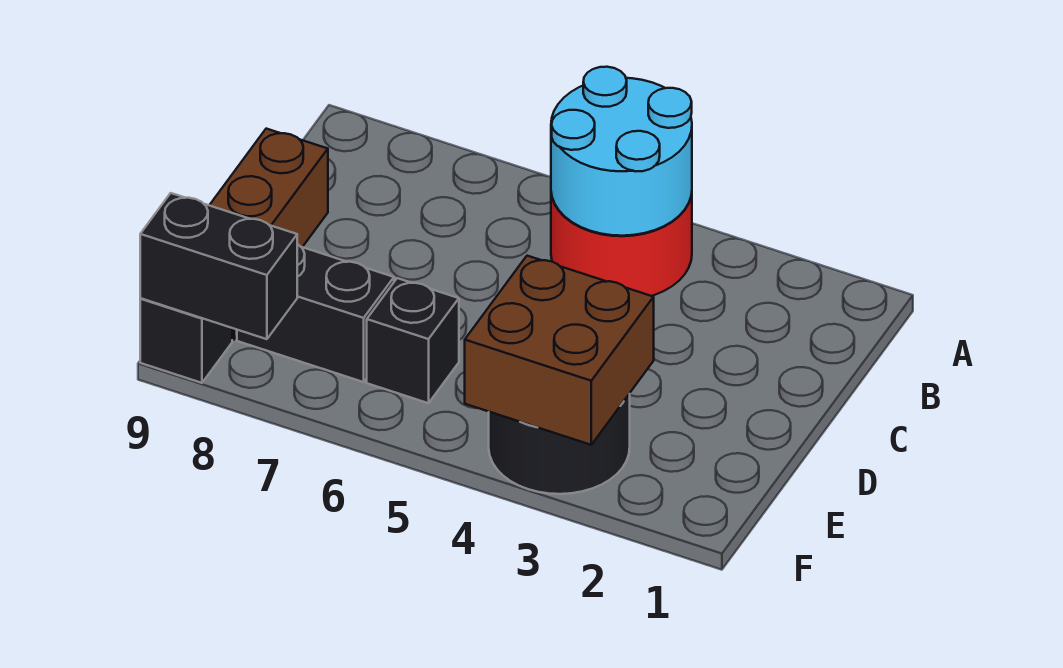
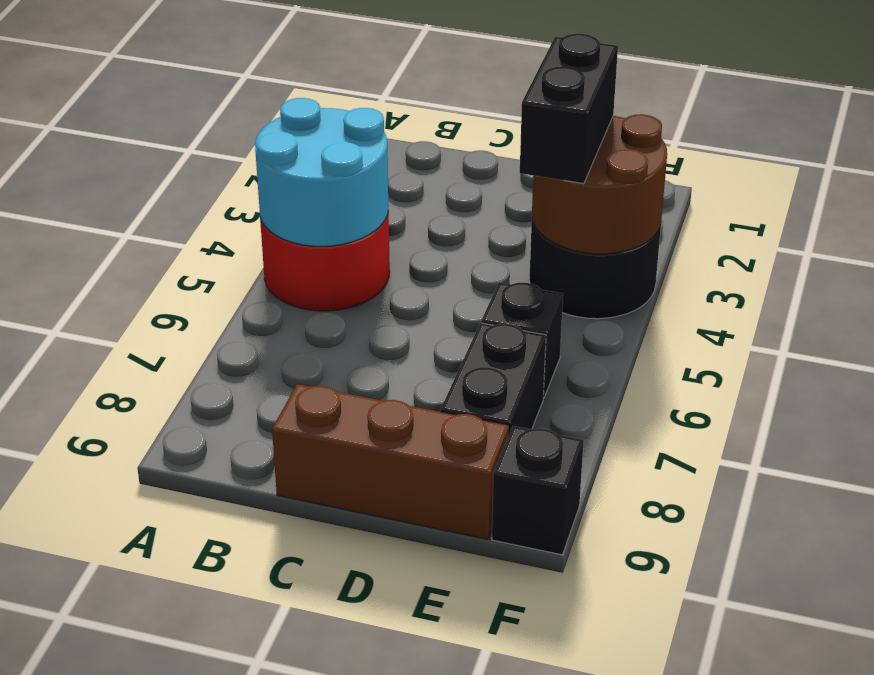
brown 2x2 brick [465,256,654,445] -> brown 2x2 round brick [532,114,667,254]
black 1x2 brick [140,193,297,339] -> black 1x2 brick moved to [520,34,618,184]

